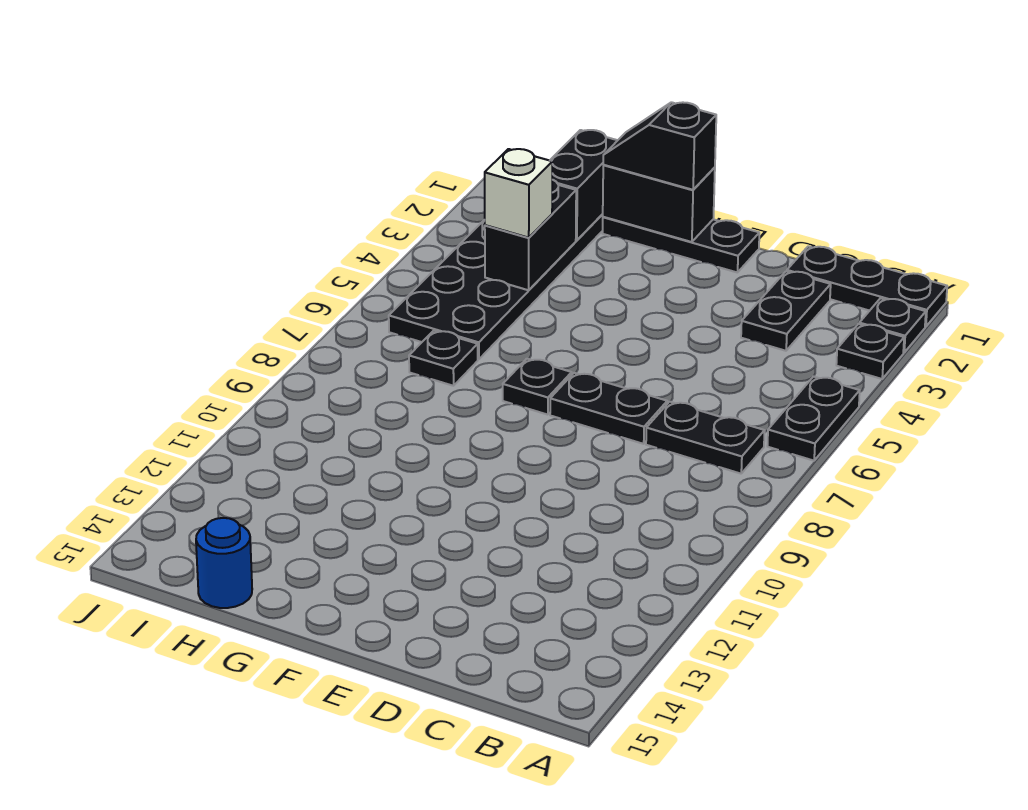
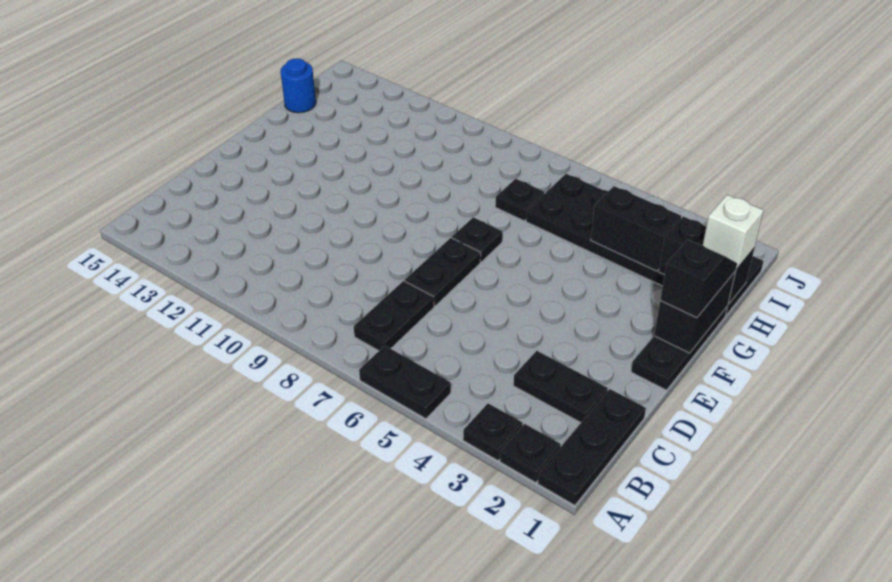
white 1x1 brick [485,149,552,238] -> white 1x1 brick moved to [703,195,764,269]

